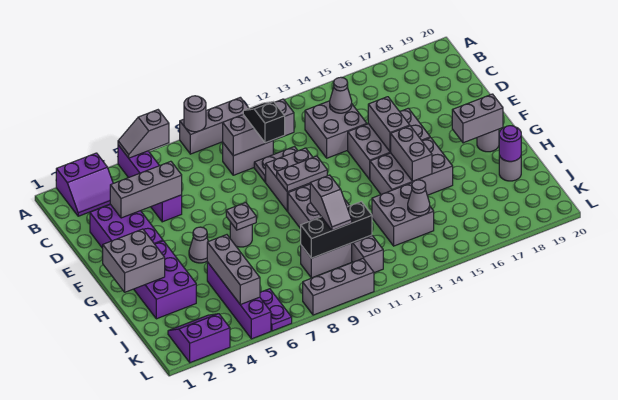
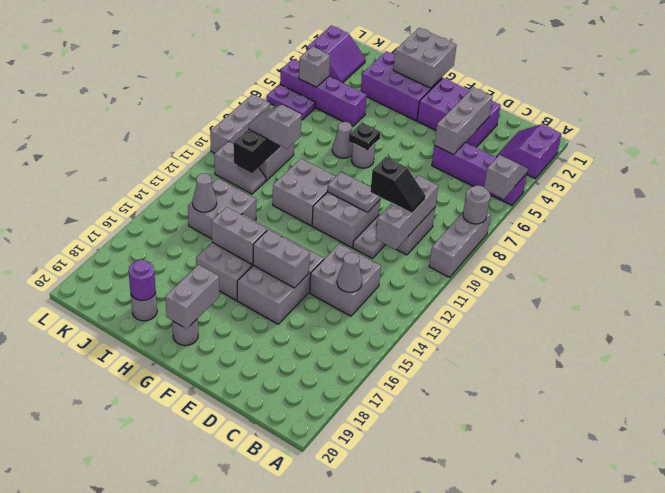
grey 1x2 plate [277,156,327,192] -> grey 1x2 plate turned to [327,172,381,212]
grey 1x1 cone [189,227,208,263] -> grey 1x1 cone moved to [332,122,353,158]
grey 1x1 plate [226,203,256,230] -> black 1x1 plate [349,122,381,150]
grey 1x3 brick [207,235,260,305] -> grey 1x1 brick [299,47,330,87]

